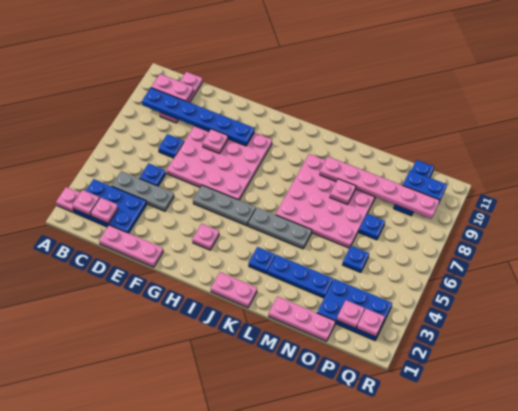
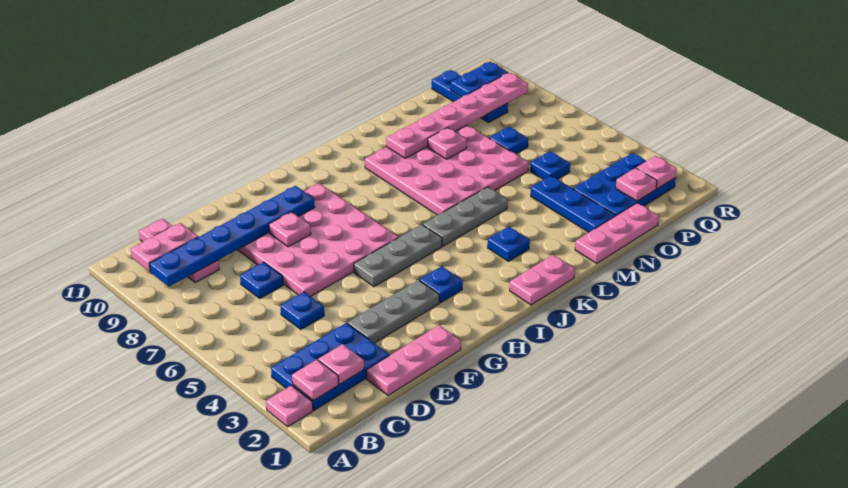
grey 1x3 plate [112,171,174,211] -> grey 1x3 plate moved to [348,280,439,343]
pink 1x1 plate [192,224,219,250] -> blue 1x1 plate [420,266,463,303]
blue 1x3 plate [268,255,333,298] -> blue 1x3 plate turned to [531,176,616,232]

